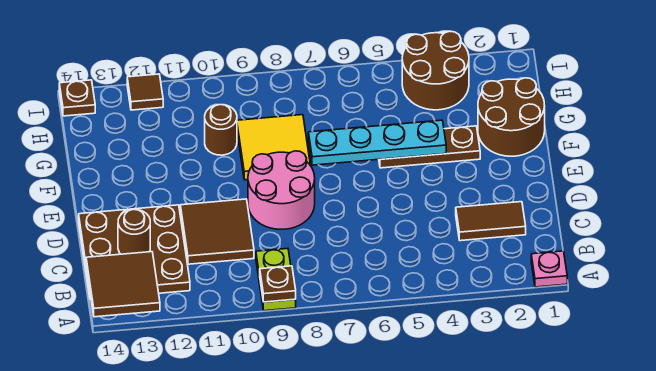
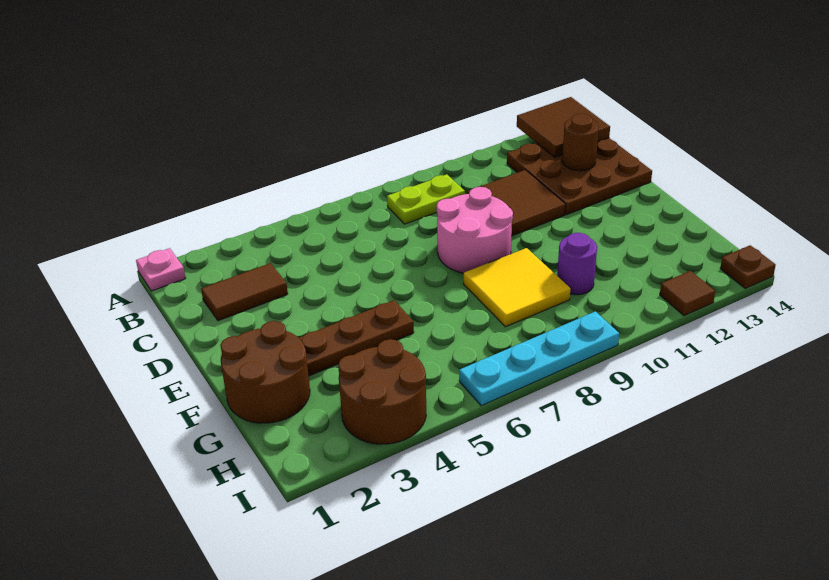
lime 1x2 plate [256,249,296,311] -> lime 1x2 plate turned to [387,174,465,224]
brown 1x1 plate [260,266,296,302] -> none
cyan 1x4 plate [308,120,446,165] -> cyan 1x4 plate moved to [459,311,619,406]
brown 1x1 round brick [205,105,237,155] -> purple 1x1 round brick [557,233,597,295]

